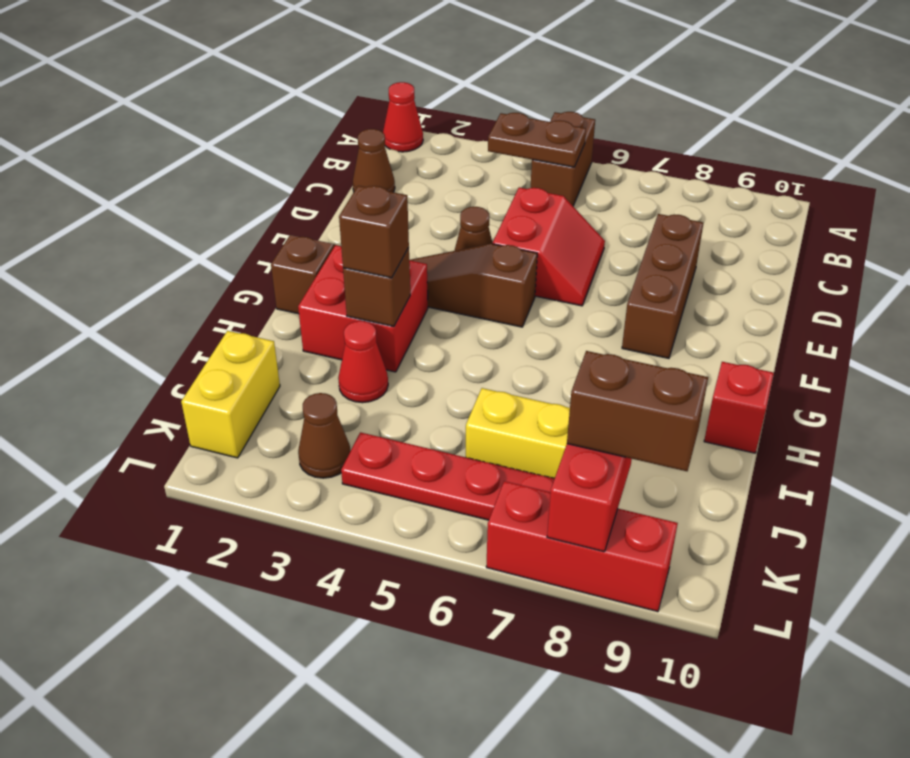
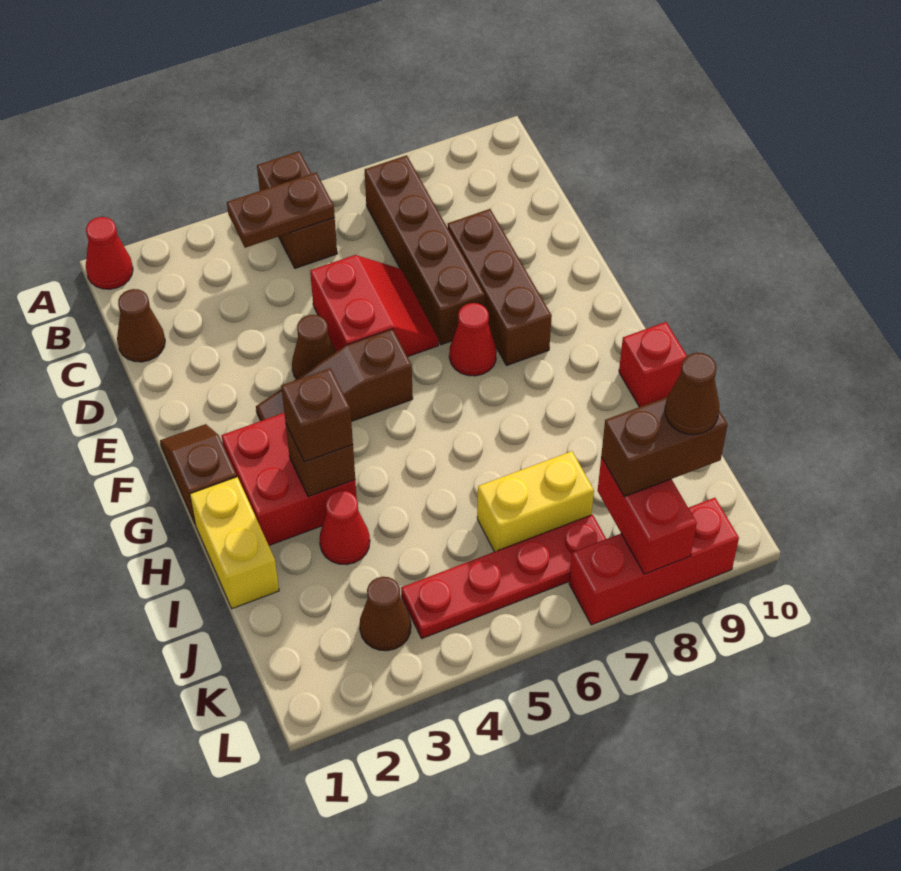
none -> brown 1x4 brick [365,155,485,345]
none -> red 1x1 cone [449,303,497,376]
yellow 1x2 brick [181,331,280,458] -> yellow 1x2 brick moved to [190,477,279,609]
none -> brown 1x1 cone [665,353,719,434]

